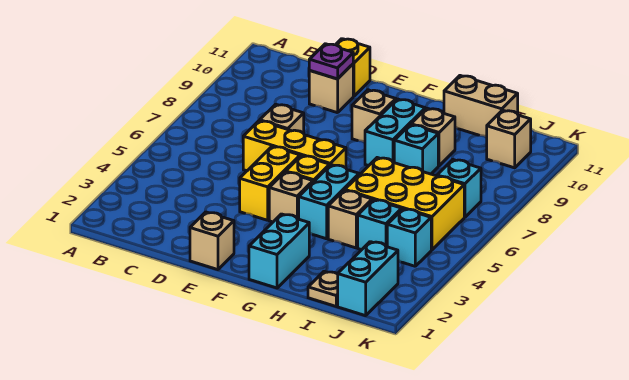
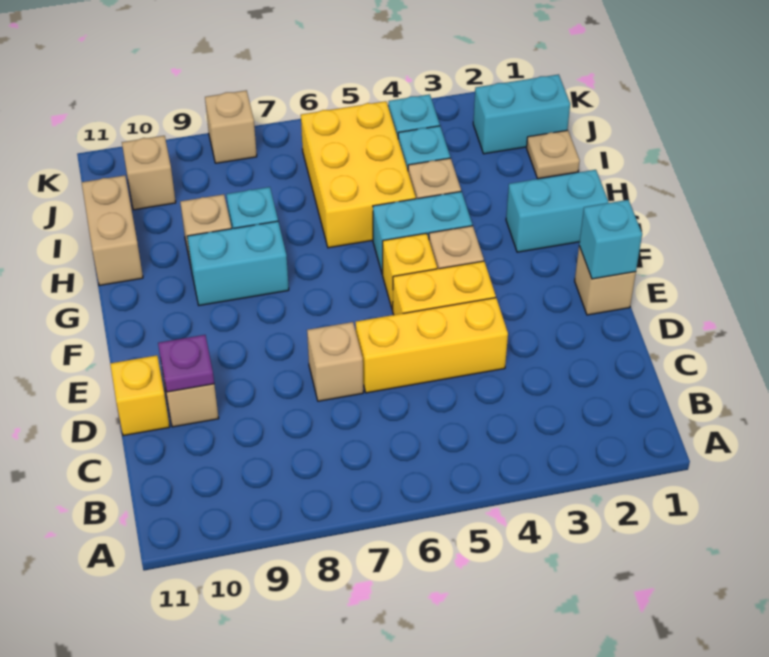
yellow 1x3 brick [243,121,346,171] -> yellow 1x3 brick turned to [356,298,508,393]
tan 1x1 brick [352,90,396,142] -> tan 1x1 brick moved to [205,90,257,163]
cyan 1x1 brick [437,160,481,217] -> cyan 1x1 brick moved to [579,200,642,279]

